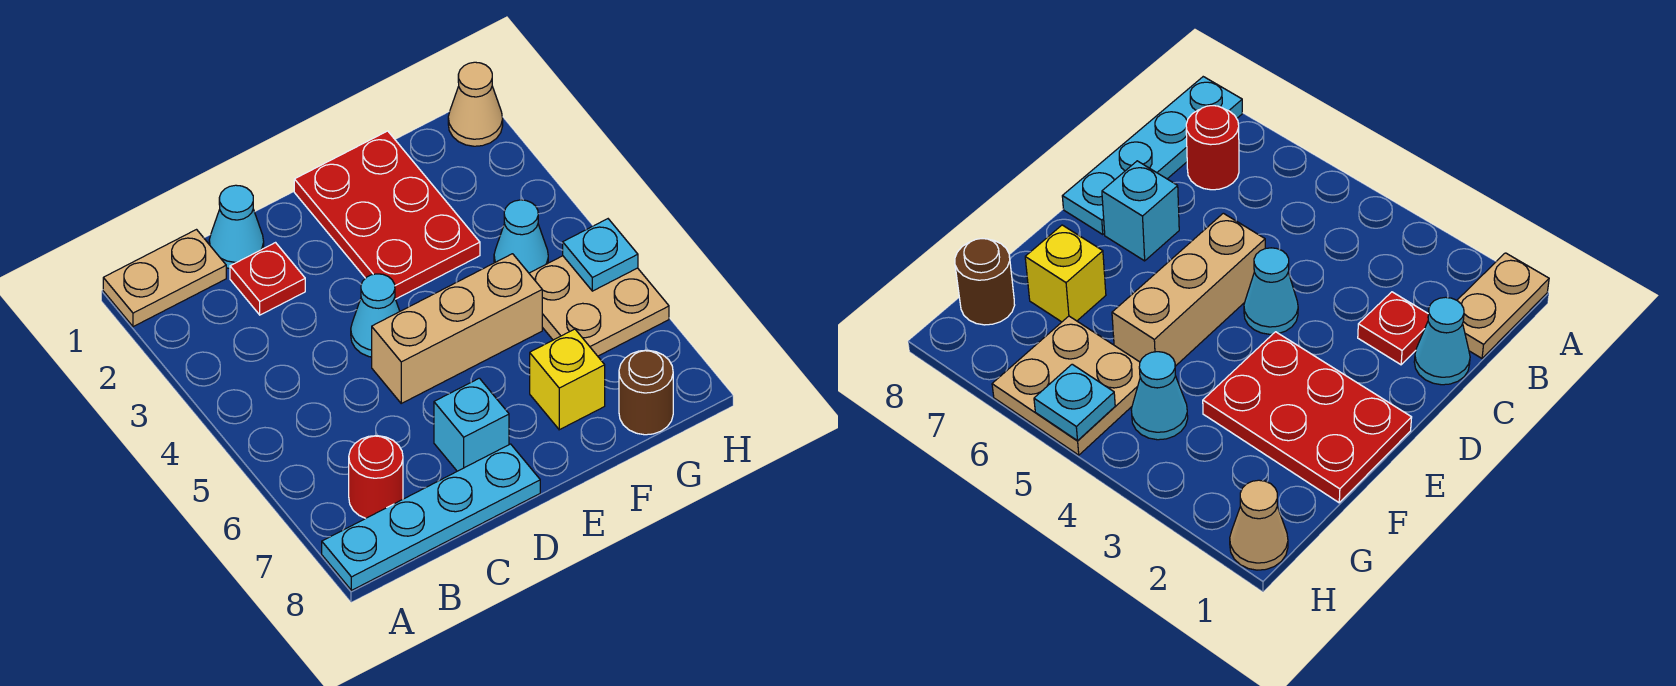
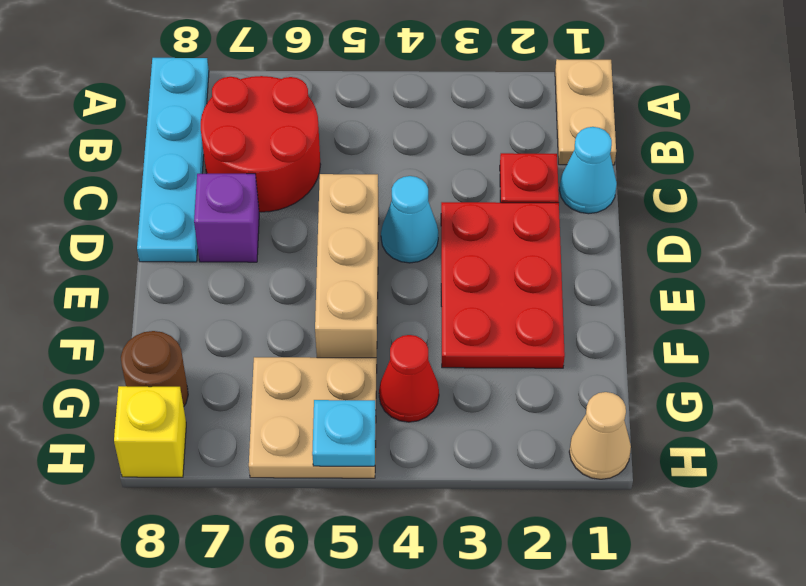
red 1x1 round brick [349,436,403,518] -> red 2x2 round brick [201,76,321,212]
cyan 1x1 brick [434,378,509,471] -> purple 1x1 brick [194,174,259,262]
red 2x3 plate [294,131,480,299] -> red 2x3 plate turned to [441,202,565,368]
yellow 1x1 brick [530,329,605,430] -> yellow 1x1 brick moved to [114,386,186,477]
cyan 1x1 cone [494,200,548,273] -> red 1x1 cone [379,335,439,422]

